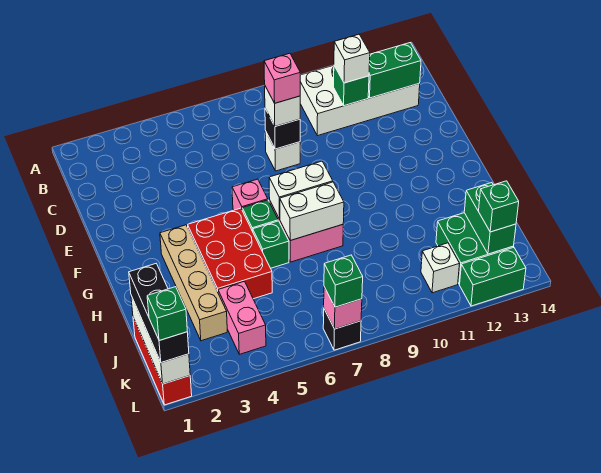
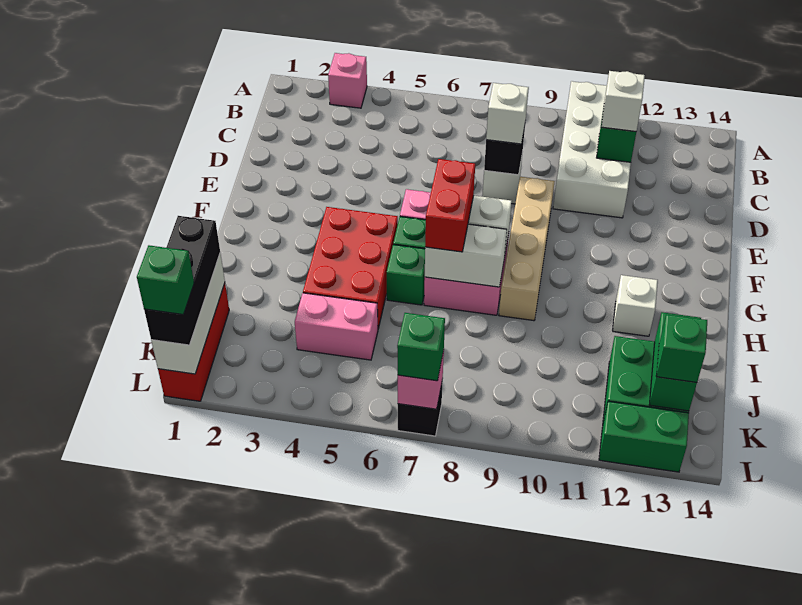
white 2x4 brick [300,65,420,136] -> white 2x4 brick turned to [553,81,631,218]
green 1x2 brick [368,43,421,98] -> none
pink 1x1 brick [264,53,300,103] -> pink 1x1 brick moved to [328,53,367,108]
tan 1x4 brick [160,225,227,341] -> tan 1x4 brick moved to [499,177,555,321]
none -> red 1x2 brick [425,159,475,252]
pink 1x2 brick [218,281,266,354] -> pink 1x2 brick turned to [295,293,378,360]
white 1x1 brick [421,243,459,293] -> white 1x1 brick moved to [613,275,658,336]

